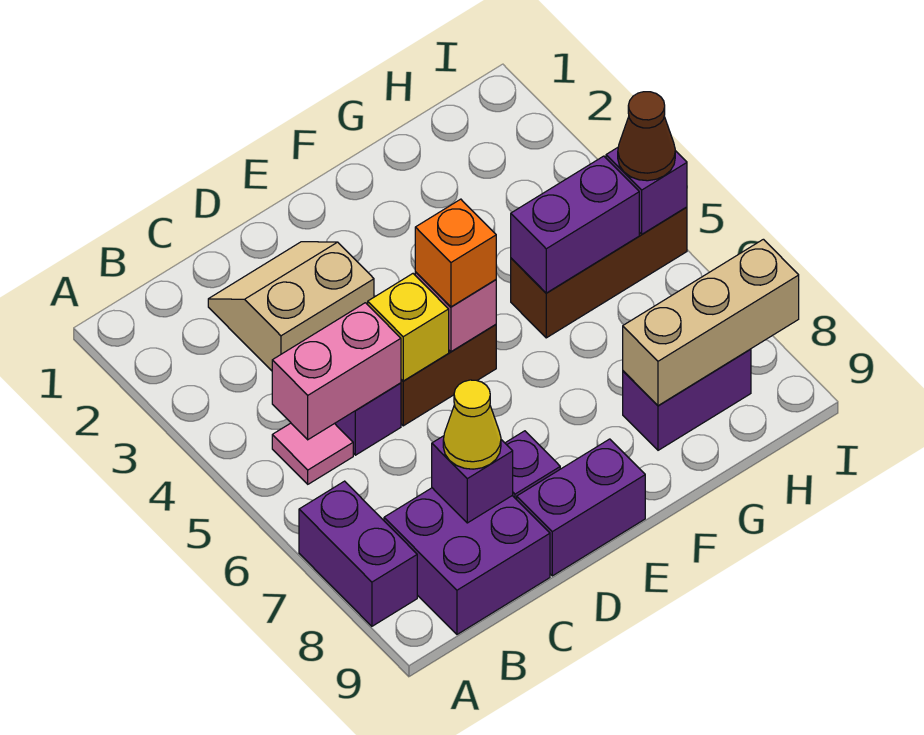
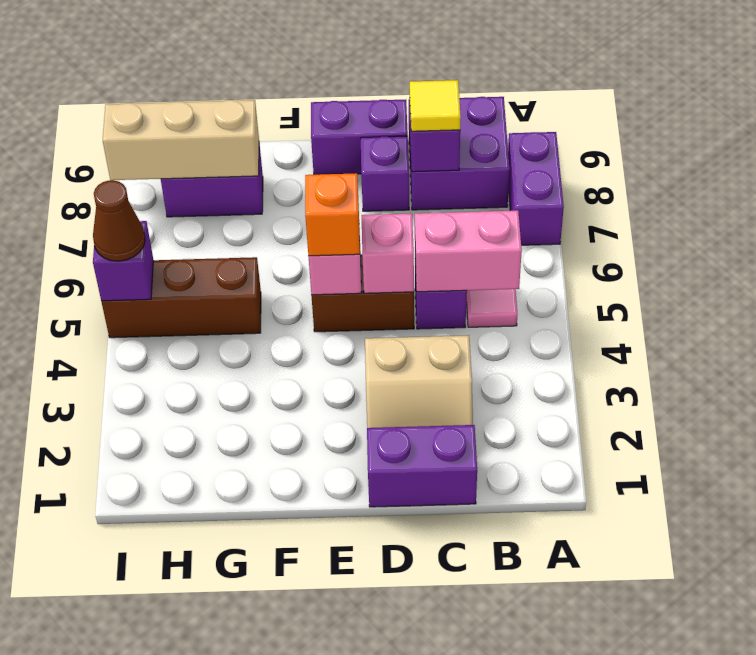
yellow 1x1 cone [443,380,501,469] -> yellow 1x1 tile [410,80,461,131]
yellow 1x1 brick [368,274,449,381] -> pink 1x1 brick [362,213,414,293]
purple 1x2 brick [511,156,639,293] -> purple 1x2 brick moved to [367,425,477,507]

